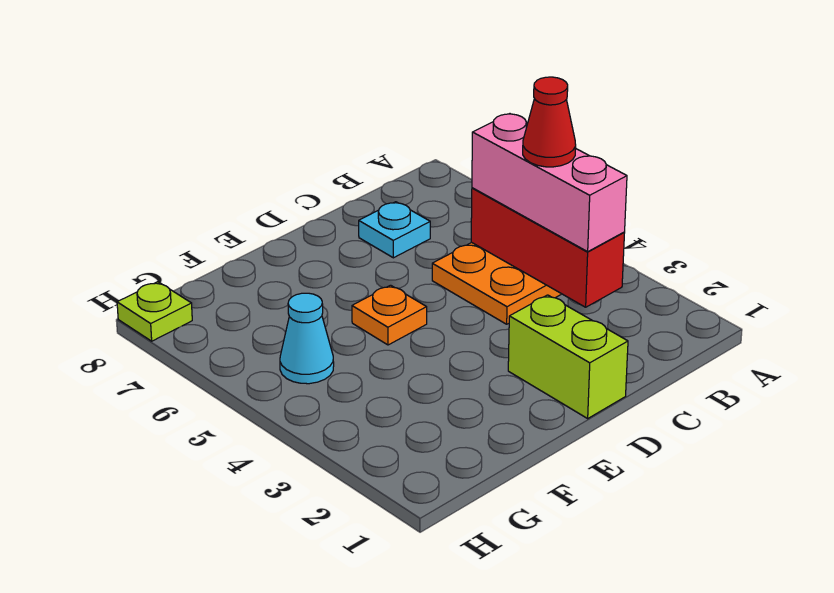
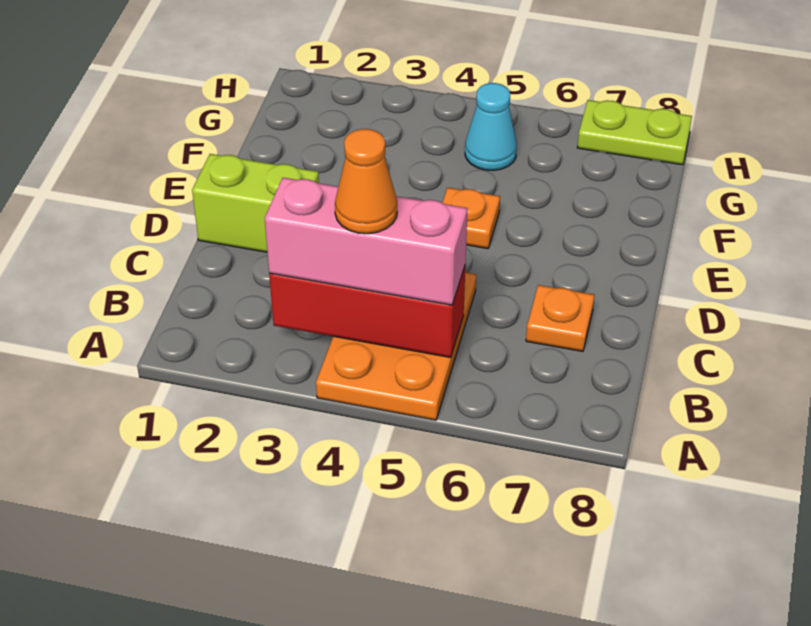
red 1x1 cone [523,77,576,167] -> orange 1x1 cone [335,129,397,234]
cyan 1x1 plate [359,202,430,258] -> orange 1x1 plate [526,285,594,351]
lime 1x1 plate [117,282,192,341] -> lime 1x2 plate [577,100,692,165]

